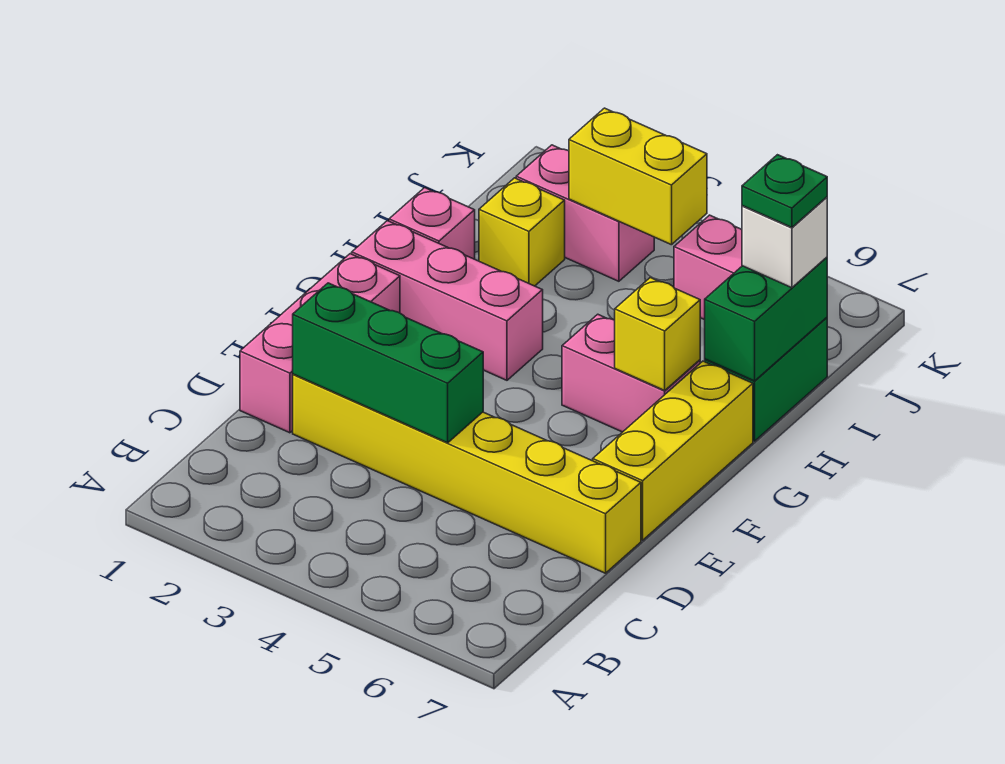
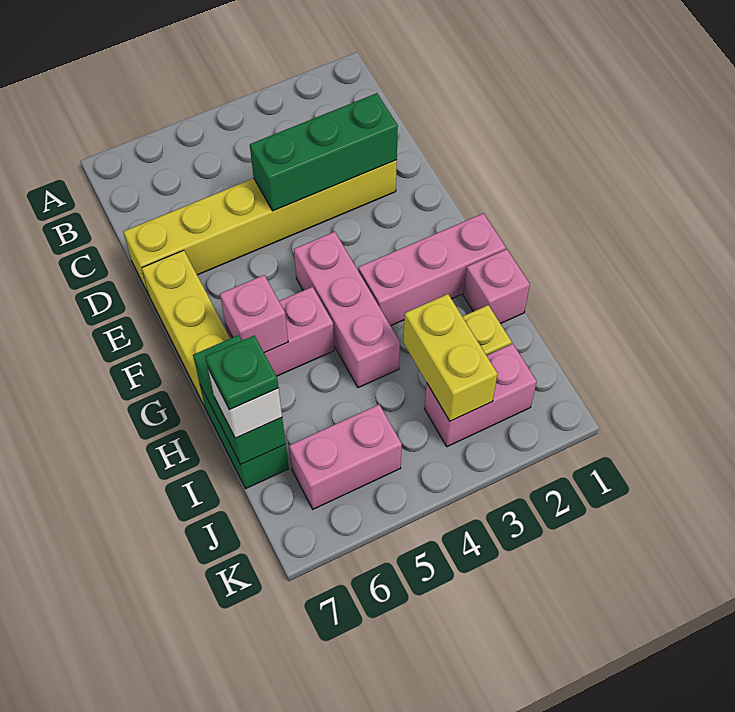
pink 1x3 brick [240,254,400,433] -> pink 1x3 brick moved to [294,232,400,388]
yellow 1x1 brick [615,278,700,390] -> pink 1x1 brick [220,275,288,353]
yellow 1x2 brick [569,108,707,245] -> yellow 1x2 brick turned to [403,294,497,421]

